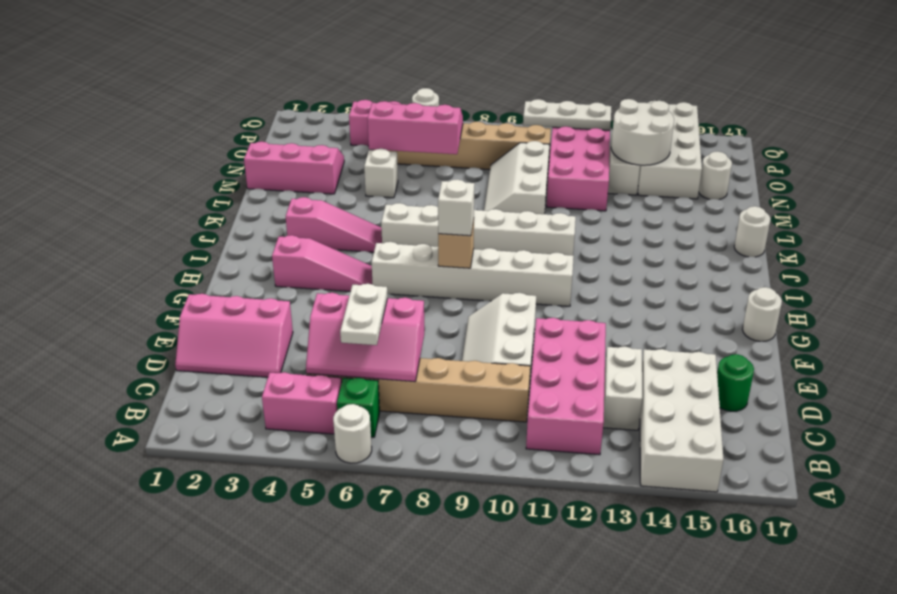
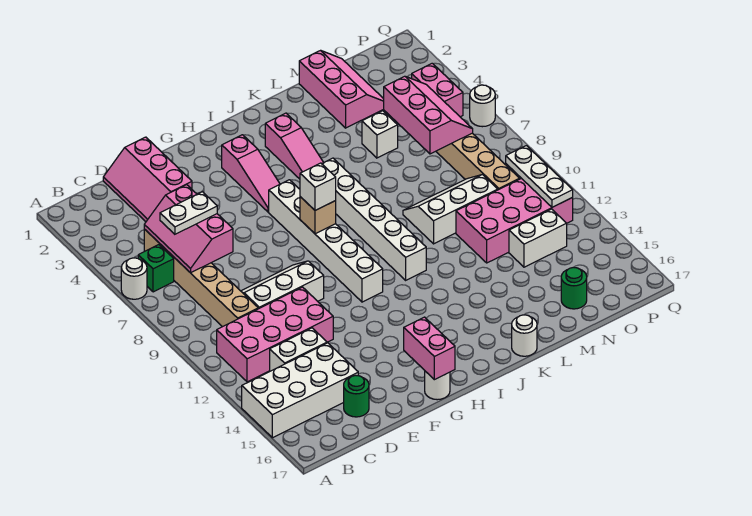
pink 1x2 brick [262,372,342,434] -> pink 1x2 brick moved to [404,317,455,380]
white 2x2 round brick [611,99,674,165] -> none
white 2x4 brick [638,101,702,199] -> none
white 1x1 round brick [699,151,732,200] -> green 1x1 round brick [561,267,587,309]

